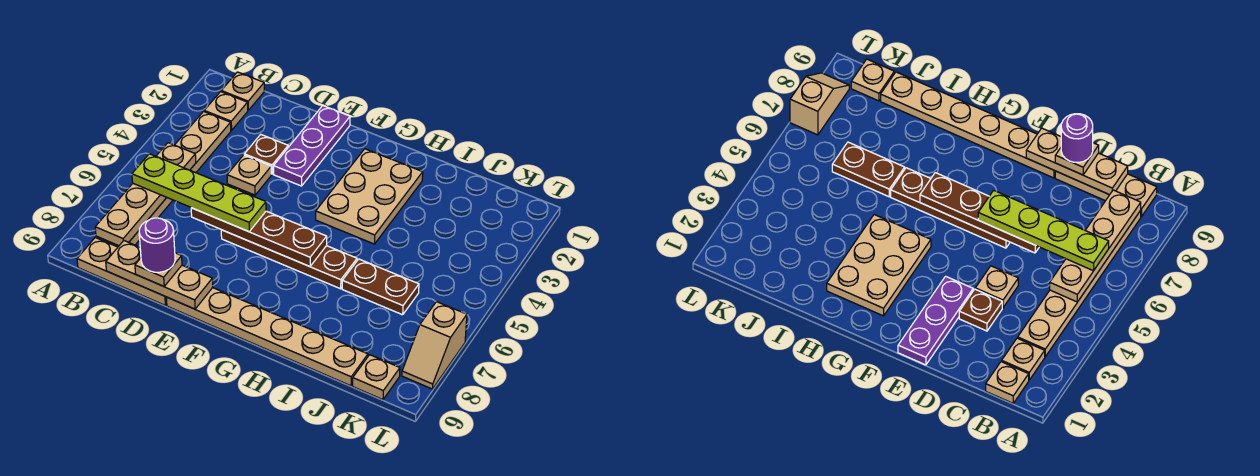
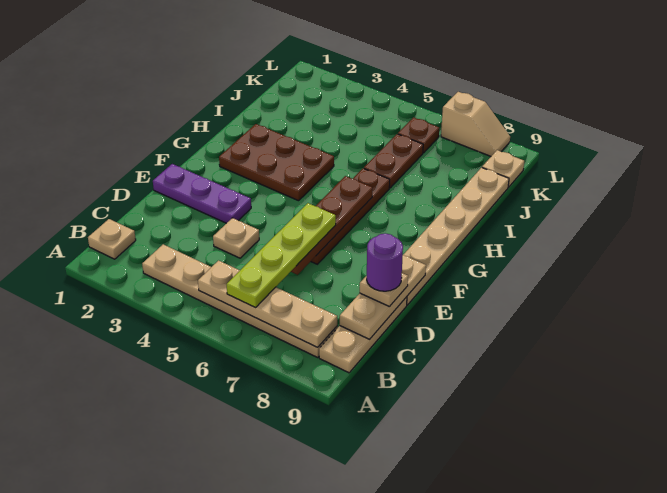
tan 1x1 plate [204,92,248,130] -> none
brown 1x1 plate [244,135,288,174] -> brown 1x1 plate moved to [398,117,439,153]
tan 2x3 plate [316,149,423,244] -> brown 2x3 plate [219,124,334,201]

